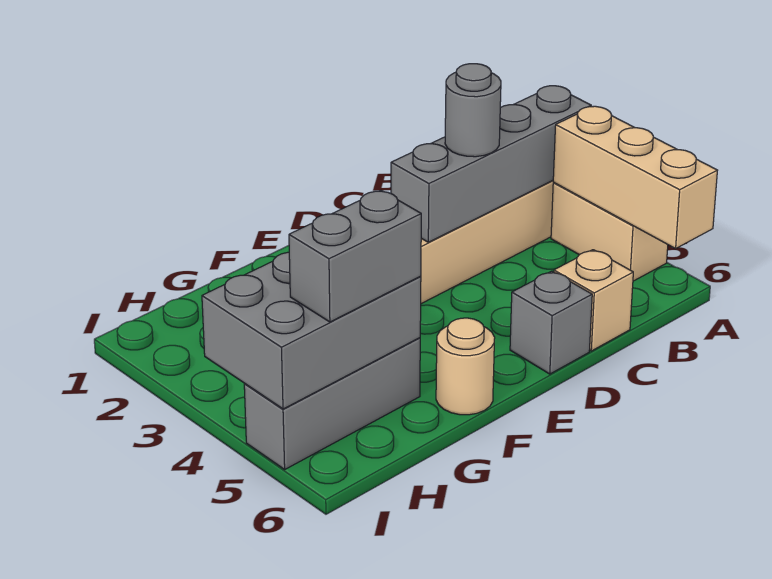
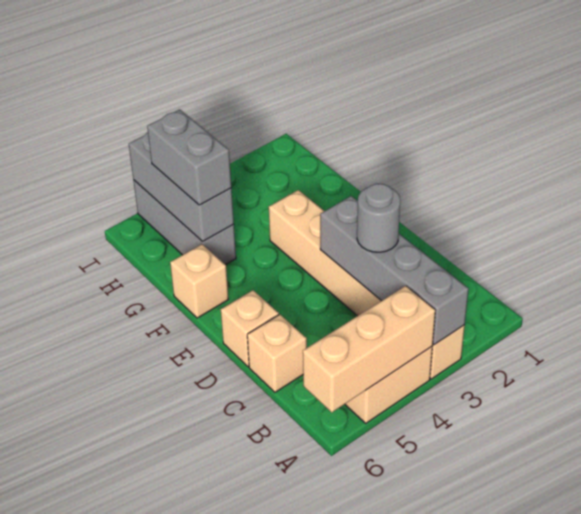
grey 1x1 brick [510,271,592,374] -> tan 1x1 brick [221,290,279,367]
tan 1x1 round brick [436,318,495,415] -> tan 1x1 brick [170,244,229,318]
grey 2x3 brick [202,252,421,409] -> grey 1x3 brick [129,132,234,241]

